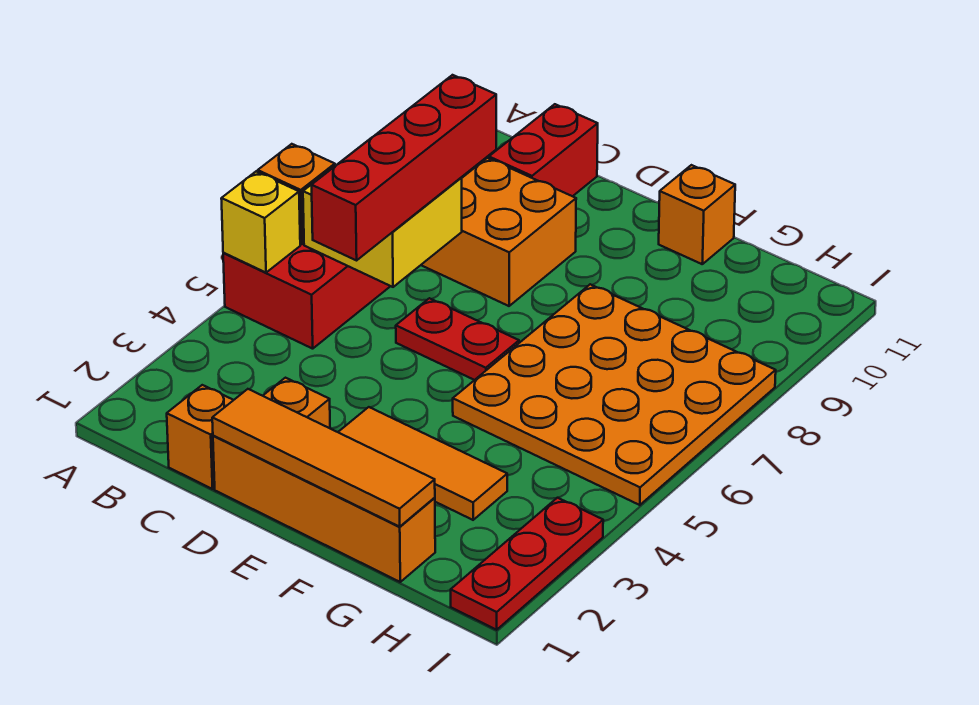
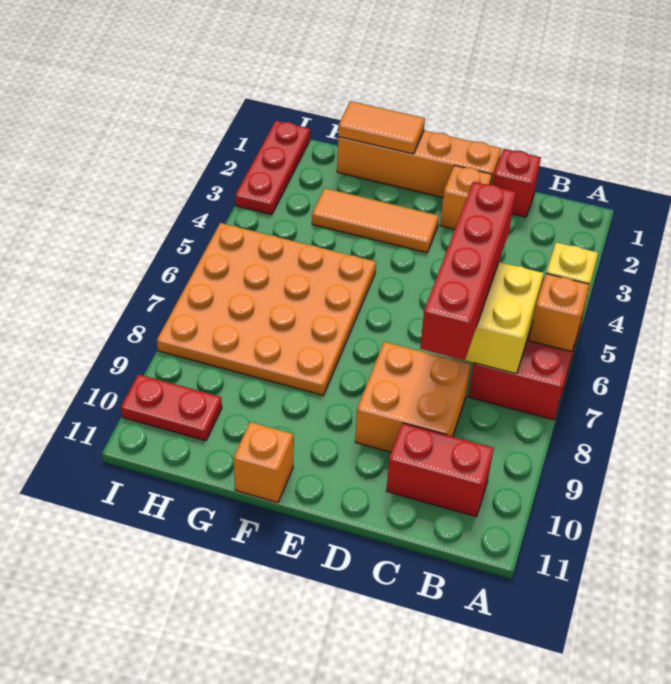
orange 1x1 brick [167,385,233,489] -> red 1x1 brick [493,149,541,217]
red 1x2 brick [489,104,598,196] -> red 1x2 brick turned to [387,423,494,517]
orange 1x4 tile [212,389,435,527] -> orange 1x2 tile [338,101,425,154]
red 1x2 plate [396,298,519,380] -> red 1x2 plate moved to [121,374,222,441]

